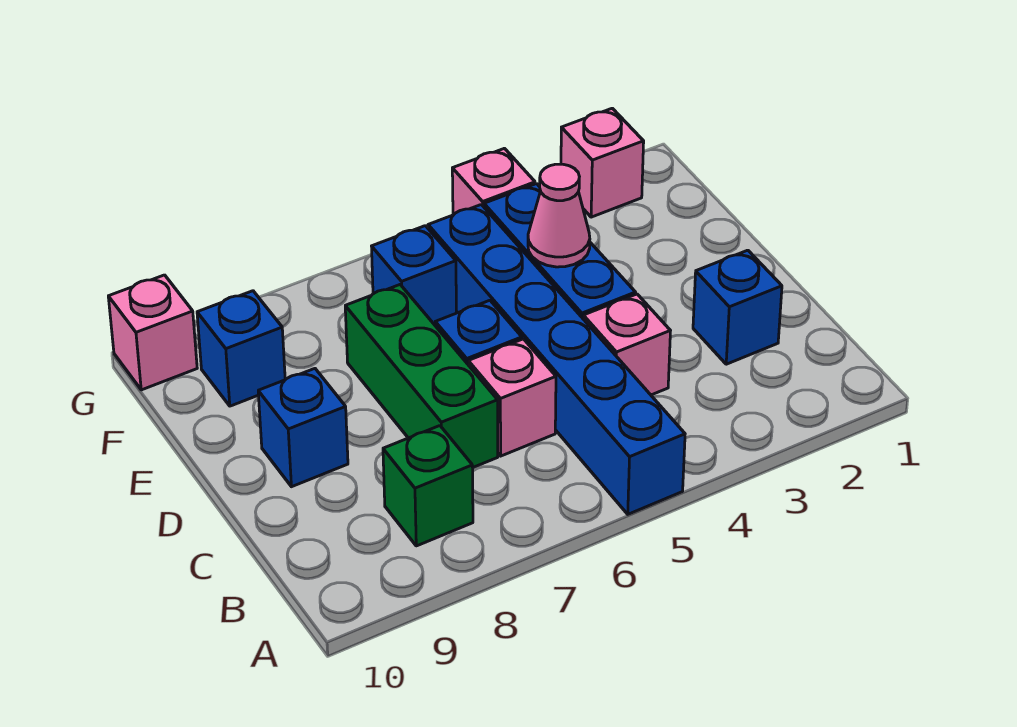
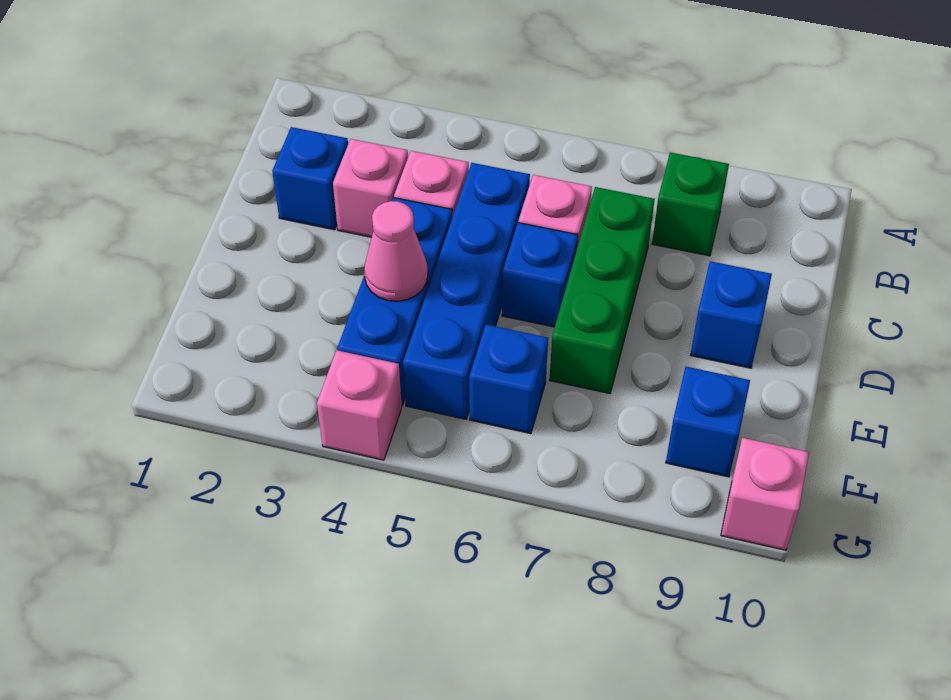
blue 1x6 brick [428,205,685,514] -> blue 1x4 brick [403,163,530,419]
pink 1x1 brick [561,108,644,217] -> pink 1x1 brick moved to [333,139,408,237]

